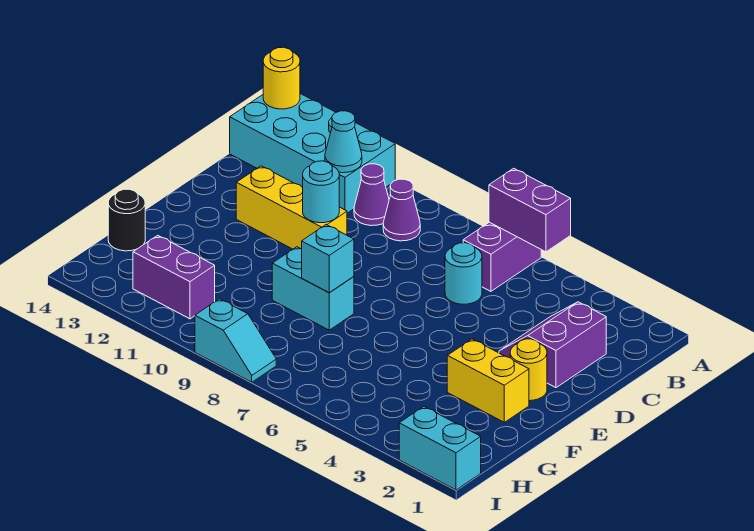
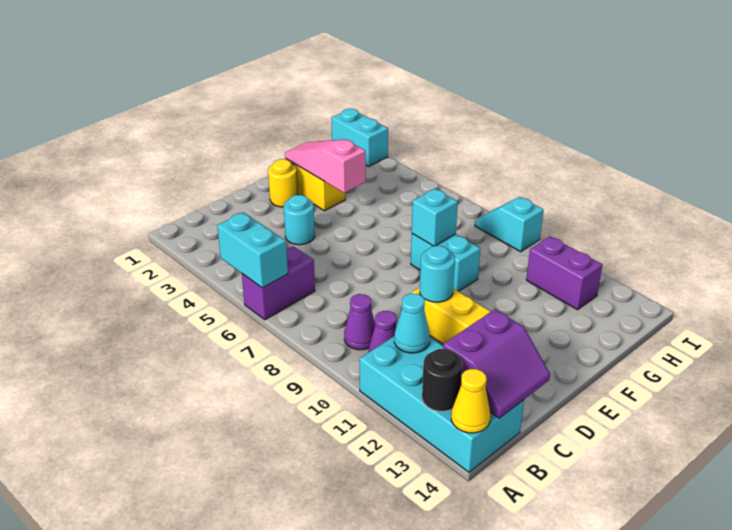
purple 1x2 brick [489,168,571,252] -> cyan 1x2 brick [217,212,288,288]
yellow 1x1 round brick [263,47,300,109] -> yellow 1x1 cone [451,369,491,433]
purple 2x2 slope [499,302,606,388] -> purple 2x2 slope moved to [443,309,550,418]
cyan 1x1 round brick [445,243,482,304] -> cyan 1x1 round brick moved to [284,195,315,245]
none -> pink 1x3 slope [285,139,366,193]
black 1x1 round brick [108,189,145,251] -> black 1x1 round brick moved to [422,349,462,411]

